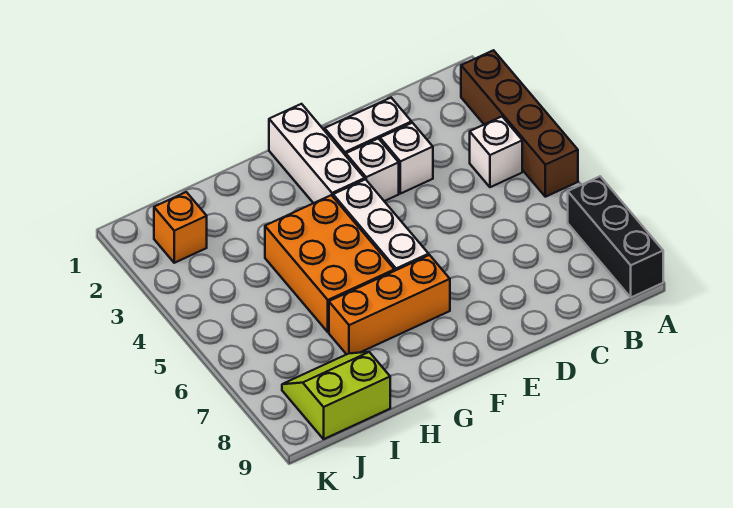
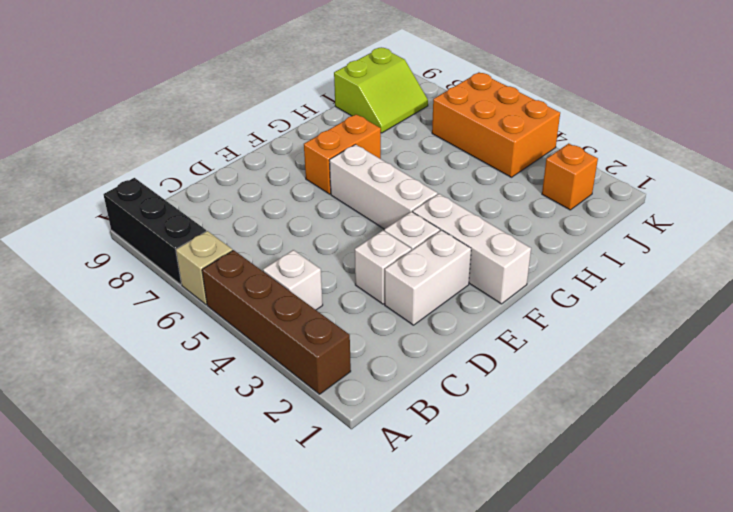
none -> tan 1x1 brick [176,231,233,305]
orange 1x3 brick [329,255,450,354] -> orange 1x2 brick [304,114,381,194]
orange 2x3 brick [265,195,394,332] -> orange 2x3 brick moved to [432,72,560,177]

